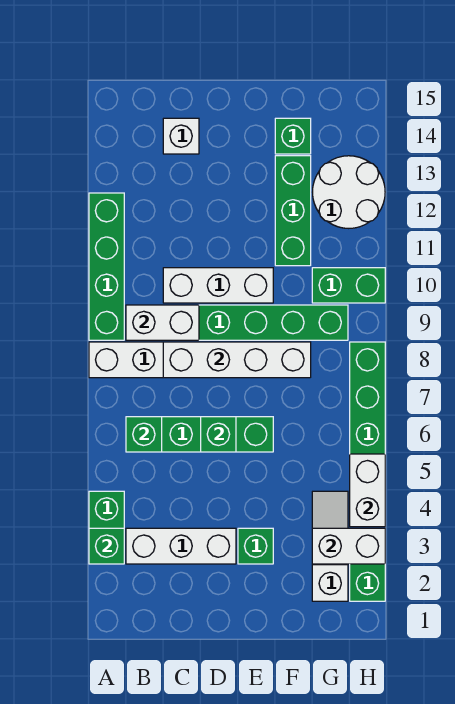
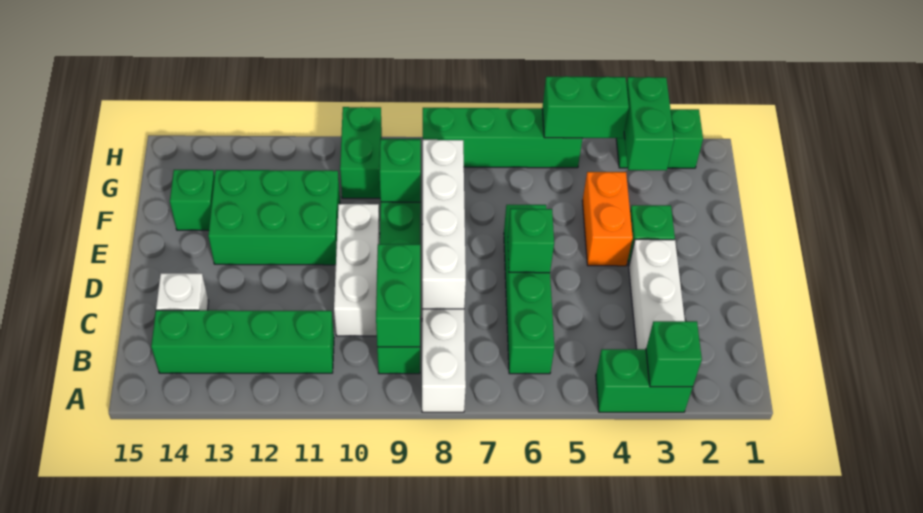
green 1x4 brick [89,193,124,340] -> green 1x4 brick moved to [151,310,334,373]
green 1x1 brick [126,417,162,452] -> green 1x1 brick moved to [380,139,421,202]
white 1x2 brick [126,305,199,340] -> green 1x2 brick [376,244,420,347]
none -> orange 1x2 brick [582,172,633,266]
green 1x3 brick [275,156,311,266] -> green 2x3 brick [208,170,340,265]
white 1x3 slope [312,491,348,601] -> none
white 1x2 brick [312,528,385,564] -> green 1x2 brick [624,77,674,170]
white 2x2 round brick [312,156,385,228] -> none
white 1x2 brick [350,454,385,527] -> green 1x2 brick [542,76,629,138]

